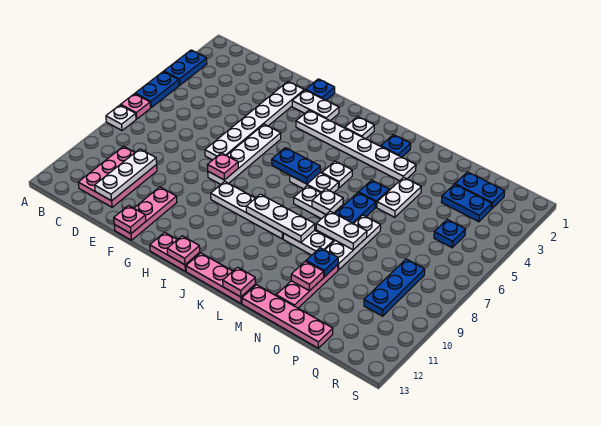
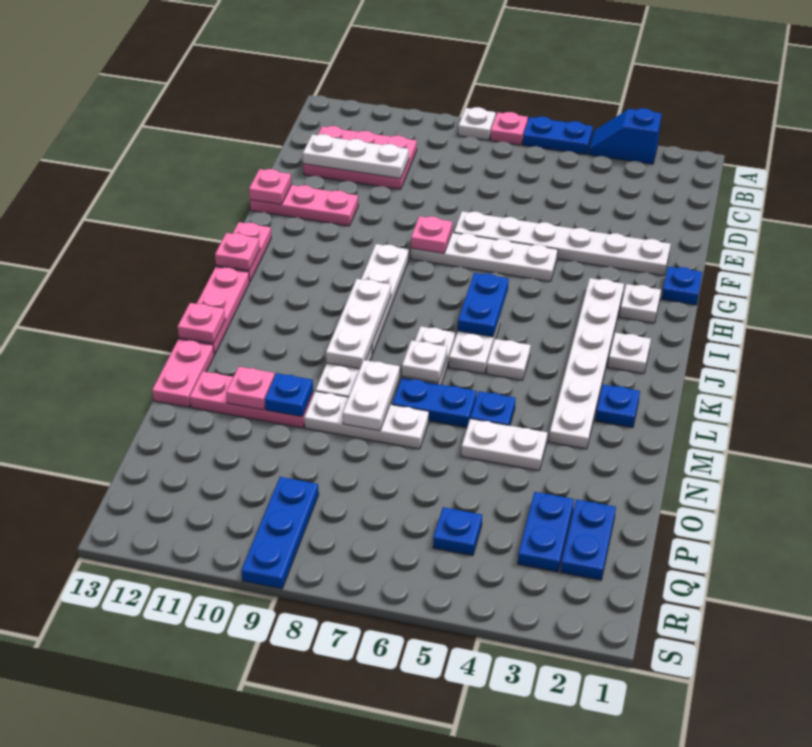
blue 1x2 plate [164,50,207,85] -> blue 1x2 slope [588,108,662,164]
white 1x2 plate [292,90,339,121] -> white 1x1 plate [620,284,661,323]
pink 1x4 plate [242,285,333,348] -> pink 1x2 plate [152,339,214,407]
blue 1x3 plate [364,259,425,316] -> blue 1x3 plate turned to [241,477,319,589]

